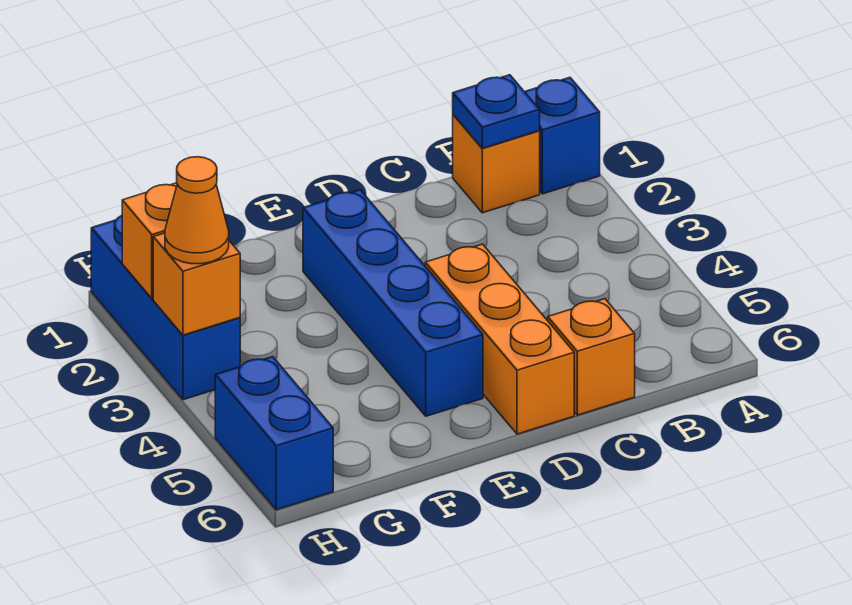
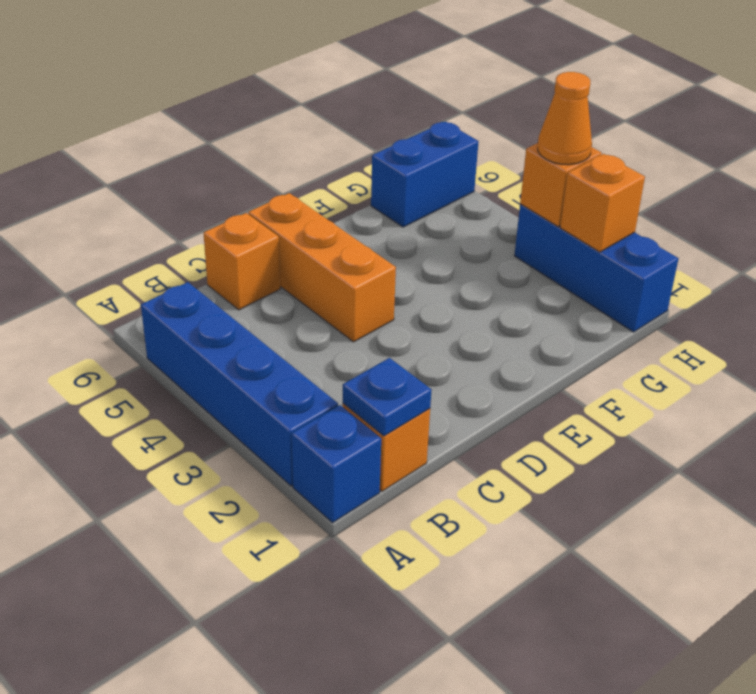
blue 1x4 brick [303,190,483,416] -> blue 1x4 brick moved to [141,282,338,486]
blue 1x2 brick [215,357,333,510] -> blue 1x2 brick turned to [371,122,479,227]

